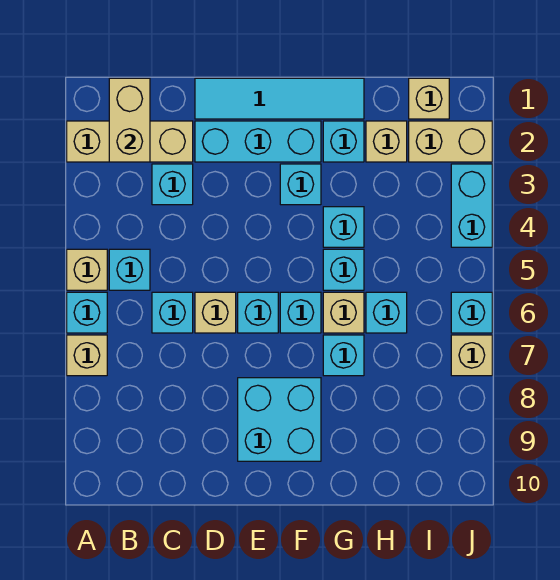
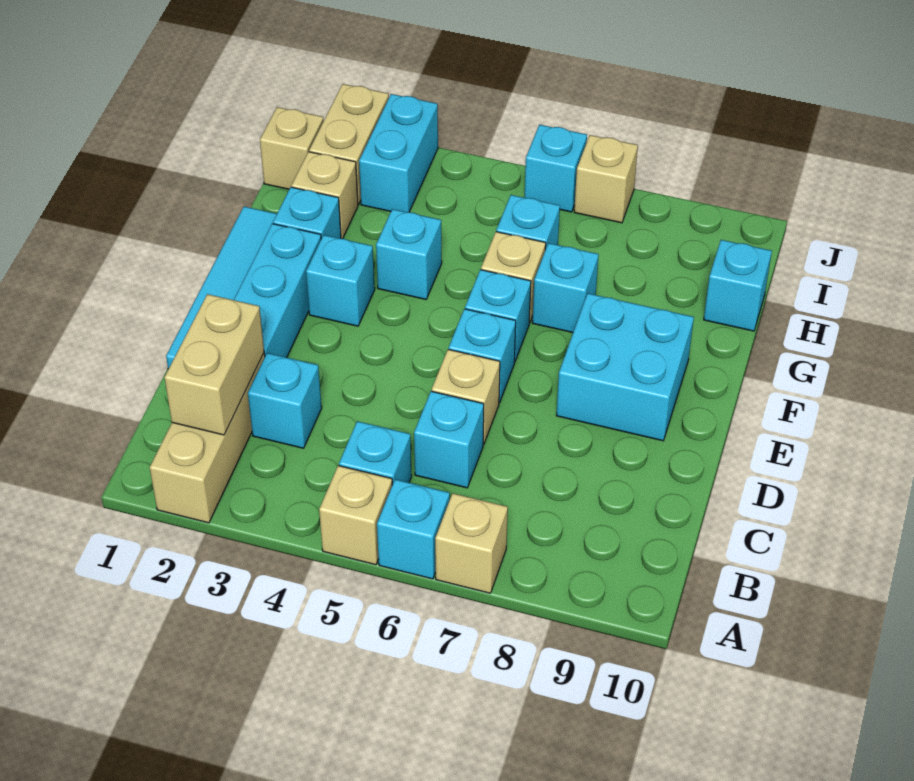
tan 1x2 brick [109,78,150,162] -> tan 1x2 brick turned to [164,294,264,435]
cyan 1x1 brick [323,249,364,290] -> cyan 1x1 brick moved to [704,240,772,331]
cyan 1x2 brick [451,164,492,247] -> cyan 1x2 brick turned to [359,94,438,212]

